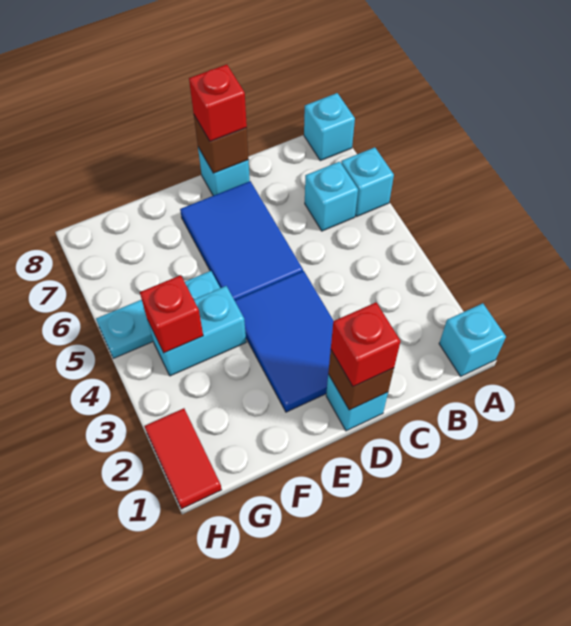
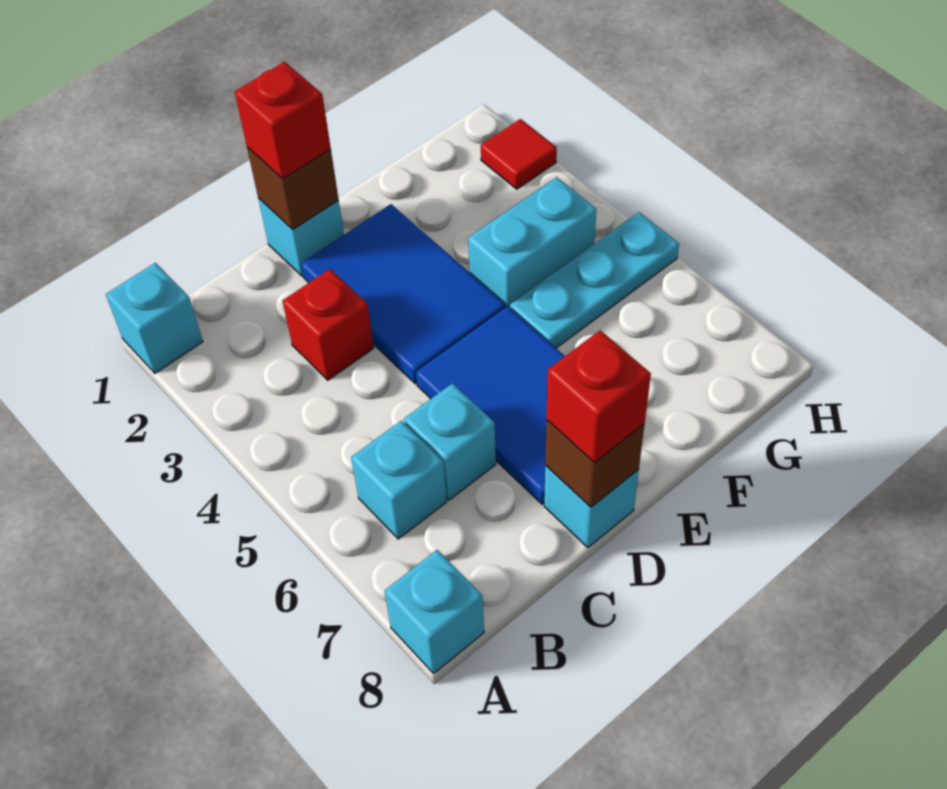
cyan 1x1 brick [341,147,394,216] -> cyan 1x1 brick moved to [404,383,496,500]
red 1x1 brick [140,275,203,353] -> red 1x1 brick moved to [282,269,374,380]
red 1x2 tile [145,408,222,509] -> red 1x1 tile [481,119,557,189]

